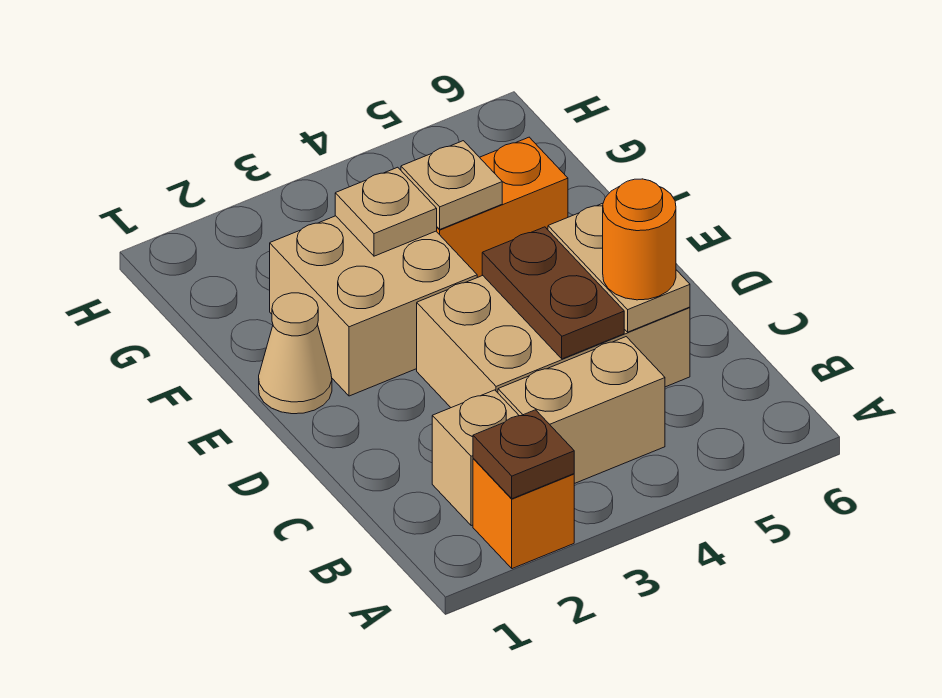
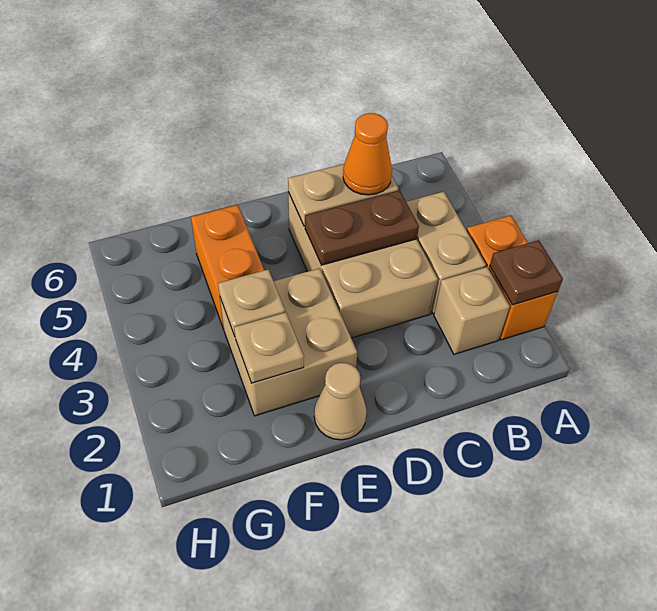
orange 1x1 brick [473,458,574,569] -> orange 1x2 brick [467,216,558,340]
orange 1x1 round brick [603,179,676,300] -> orange 1x1 cone [343,113,392,195]
tan 1x1 plate [401,141,502,229] -> tan 1x1 plate moved to [234,312,304,383]

